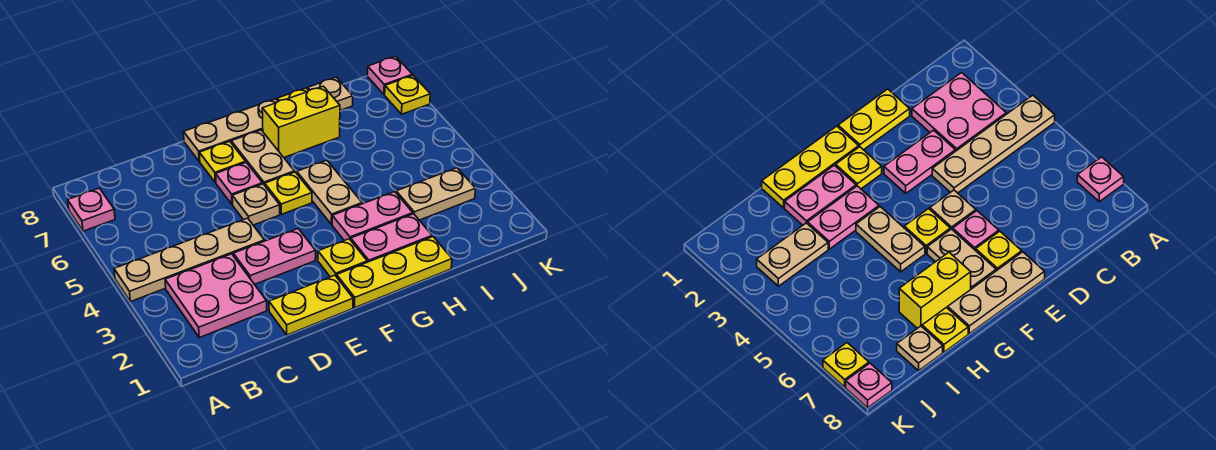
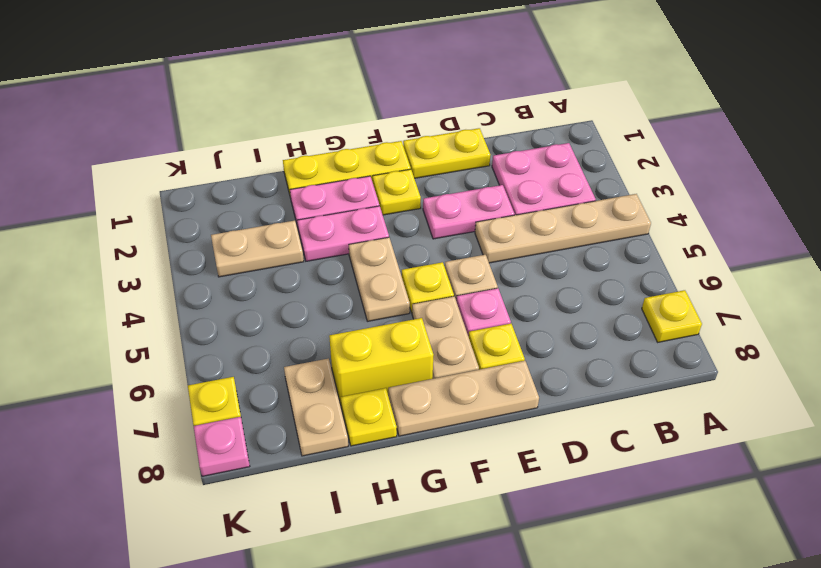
pink 1x1 plate [68,188,115,231] -> yellow 1x1 plate [642,290,702,342]
tan 1x1 plate [308,77,353,110] -> tan 1x2 plate [284,359,348,456]

